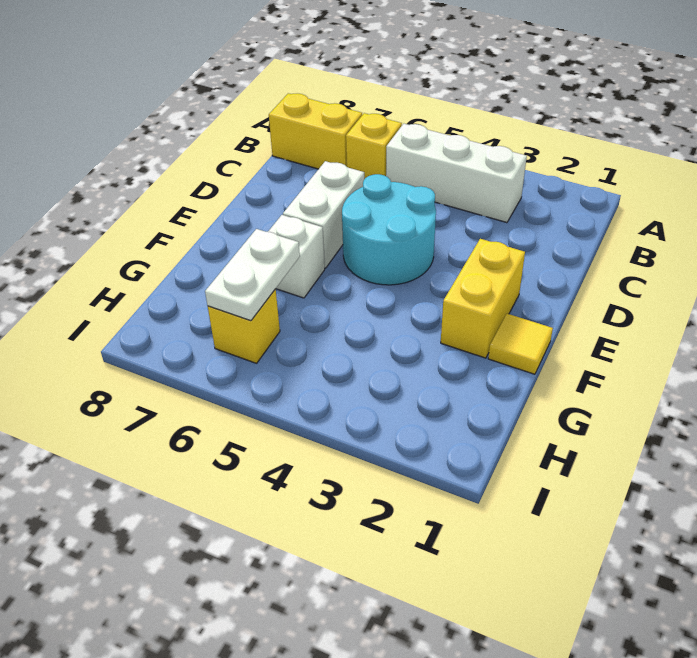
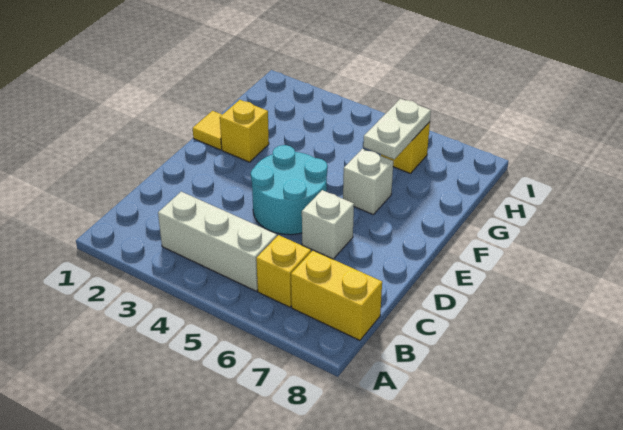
white 1x2 brick [283,161,364,268] -> white 1x1 brick [302,190,354,259]
yellow 1x2 brick [441,239,525,358] -> yellow 1x1 brick [220,100,269,162]

